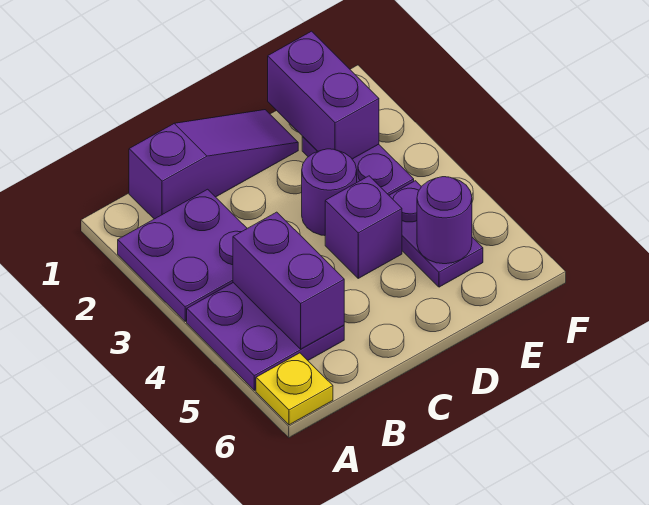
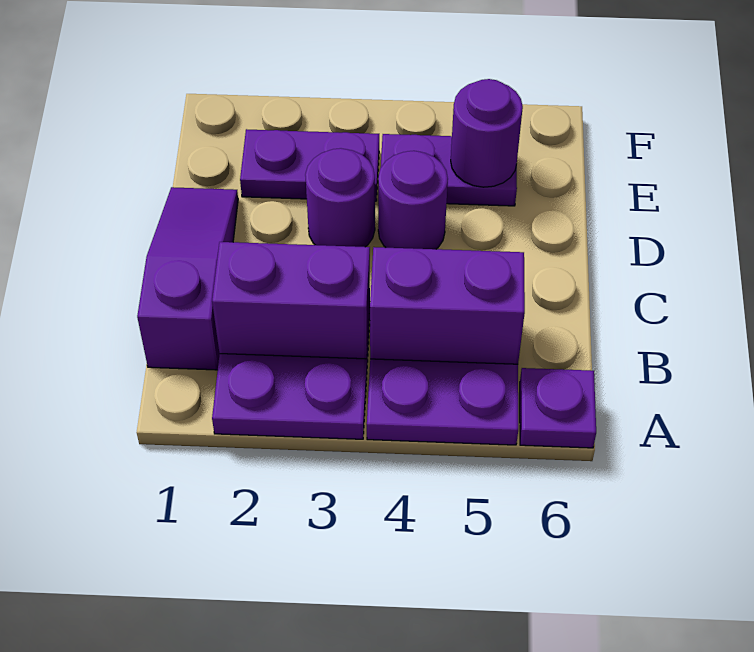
yellow 1x1 plate [256,353,333,425] -> purple 1x1 plate [520,368,596,448]
purple 1x1 brick [325,176,402,278] -> purple 1x1 round brick [378,151,448,249]
purple 1x2 brick [268,31,379,159] -> purple 1x2 brick moved to [212,242,370,359]

